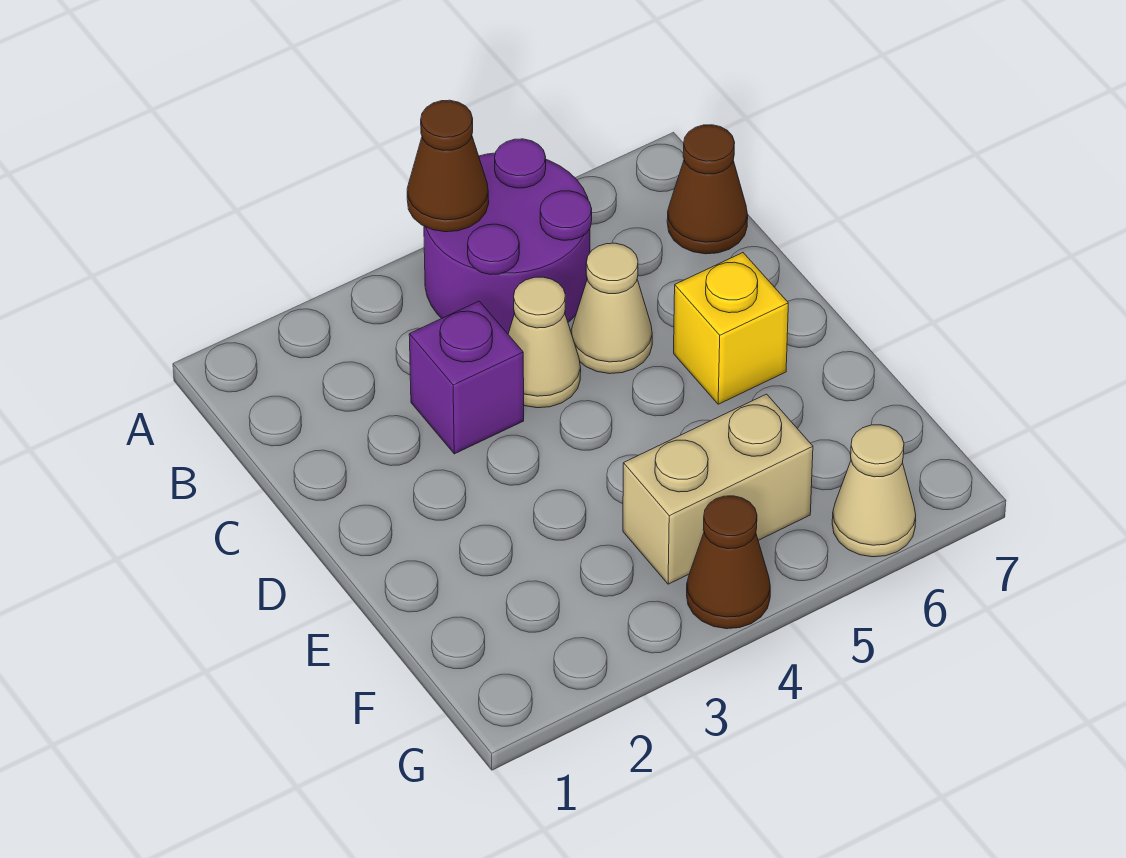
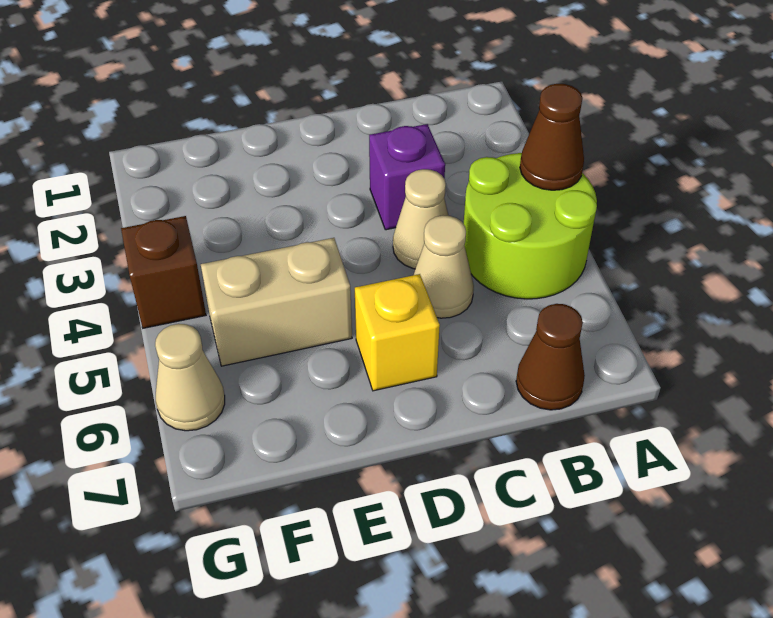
purple 2x2 round brick [424,139,592,334] -> lime 2x2 round brick [464,153,597,299]
tan 1x2 brick [623,394,813,584] -> tan 1x2 brick turned to [201,238,352,366]
brown 1x1 cone [687,496,770,629] -> brown 1x1 brick [121,216,206,328]

